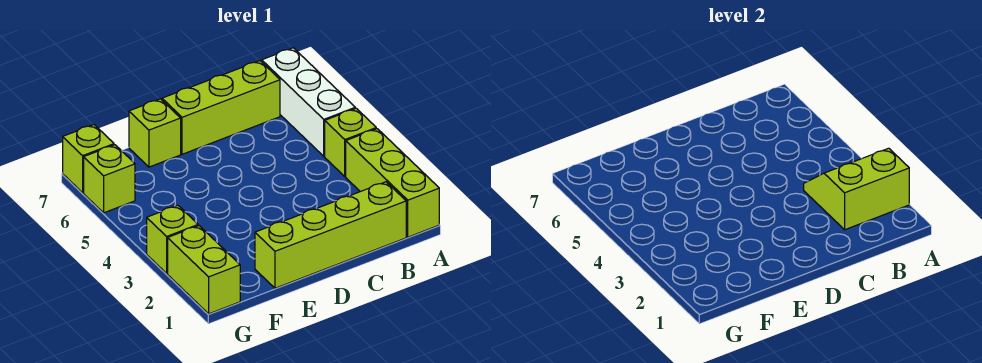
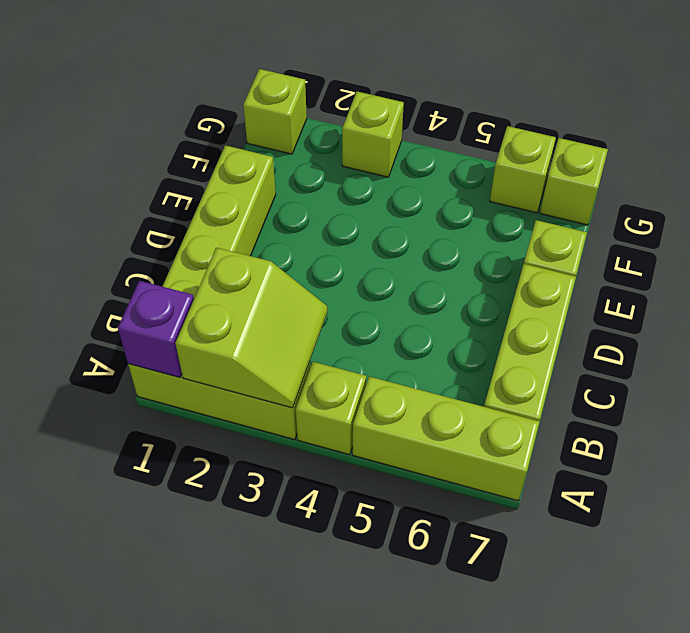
none -> purple 1x1 brick [118,281,194,378]
white 1x3 brick [262,48,355,156] -> lime 1x3 brick [353,377,540,501]
lime 1x2 brick [168,226,240,314] -> lime 1x1 brick [243,69,307,154]

